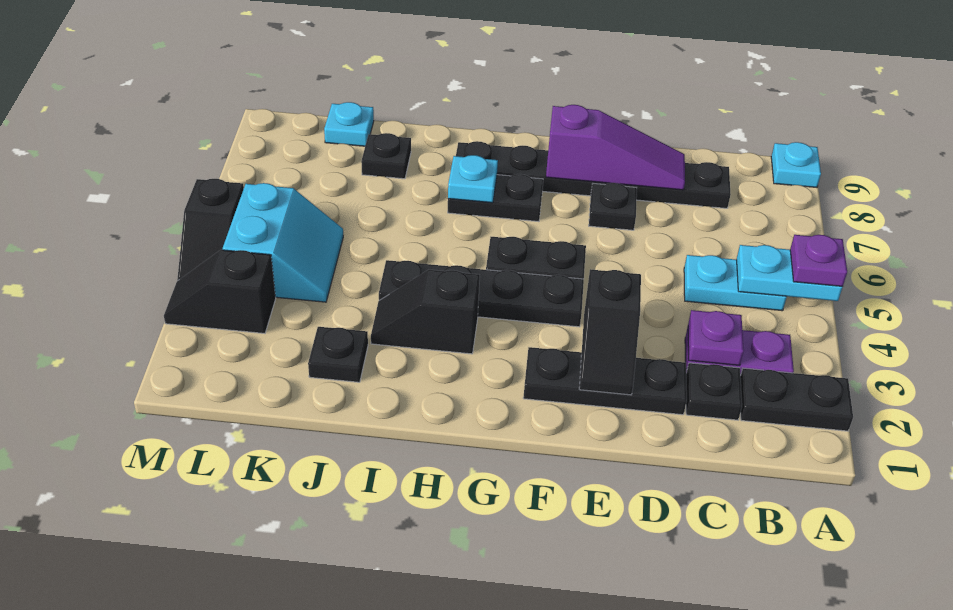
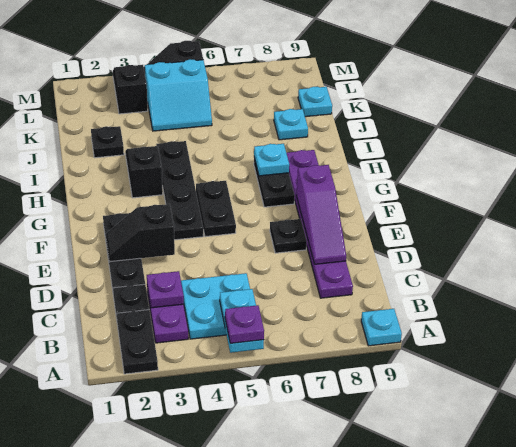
cyan 1x2 plate [684,255,787,311] -> cyan 2x2 plate [181,273,250,339]
black 1x6 plate [456,141,731,208] -> purple 1x6 plate [287,150,353,298]
black 1x1 plate [361,133,411,179] -> cyan 1x1 plate [274,109,308,140]

